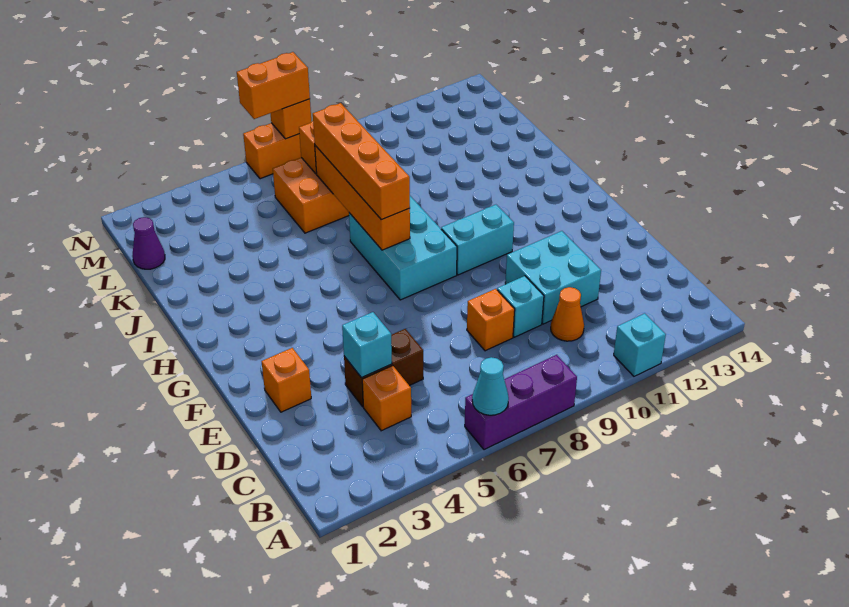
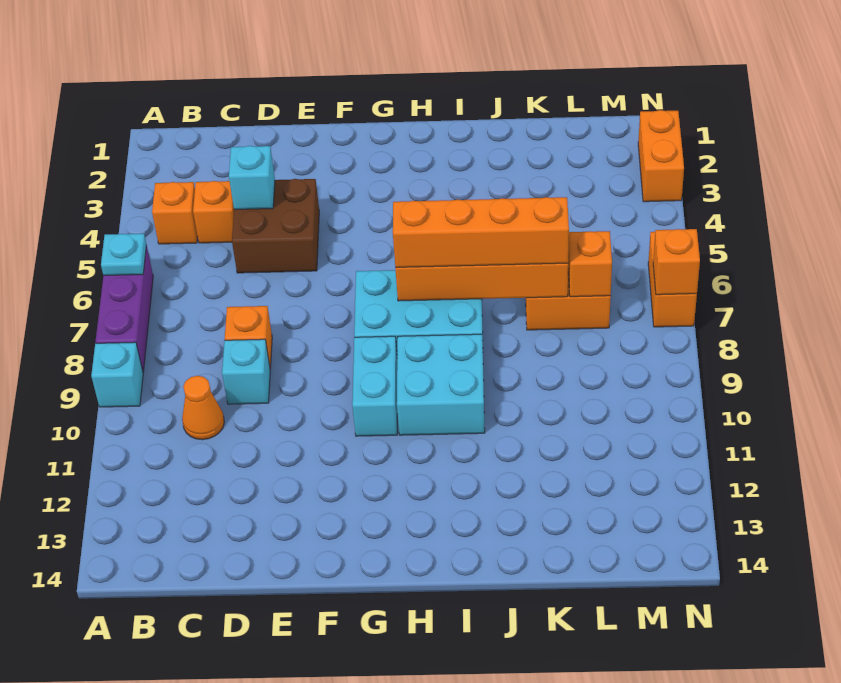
cyan 1x1 cone [472,357,509,415] -> cyan 1x1 plate [101,234,146,275]
cyan 1x1 brick [614,313,666,376] -> cyan 1x1 brick moved to [91,342,143,407]
brown 1x2 brick [344,329,423,407] -> brown 2x2 brick [232,179,319,273]
cyan 2x2 brick [505,231,601,324] -> cyan 2x2 brick moved to [397,334,485,435]
orange 1x1 brick [262,348,311,412] -> orange 1x1 brick moved to [152,182,198,244]
purple 1x1 cone [132,217,165,269] -> none
orange 1x2 brick [237,52,310,119] -> orange 1x2 brick moved to [638,110,684,202]

